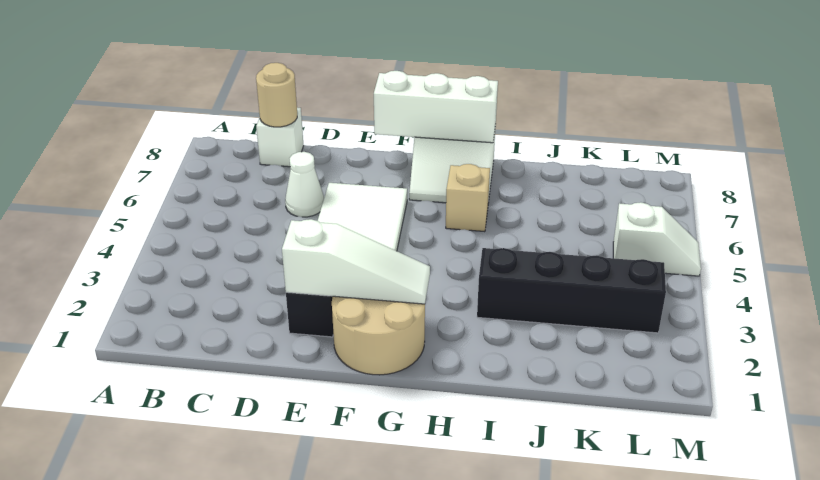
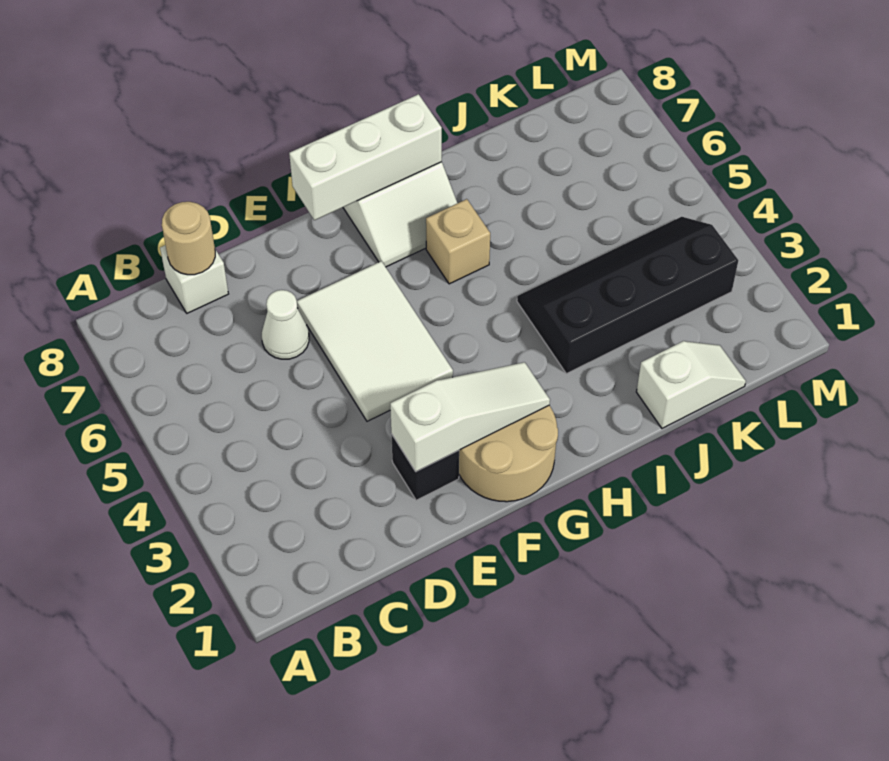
white 1x2 slope [613,202,701,276] -> white 1x2 slope moved to [636,341,746,428]

